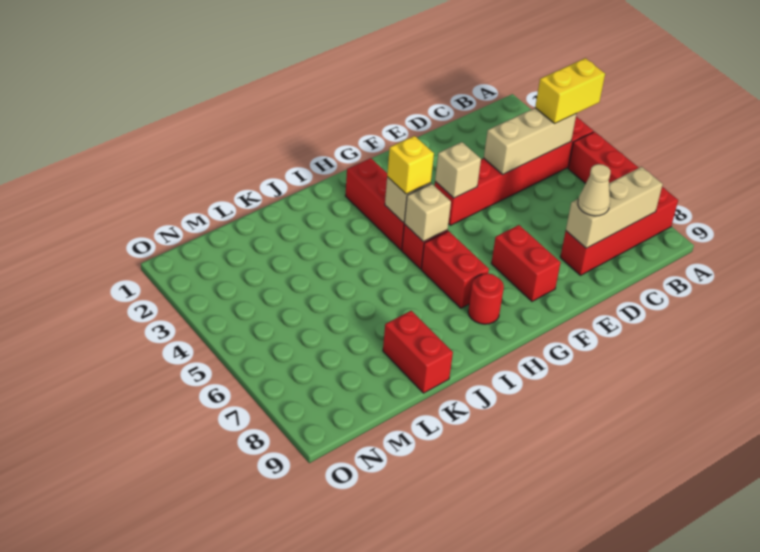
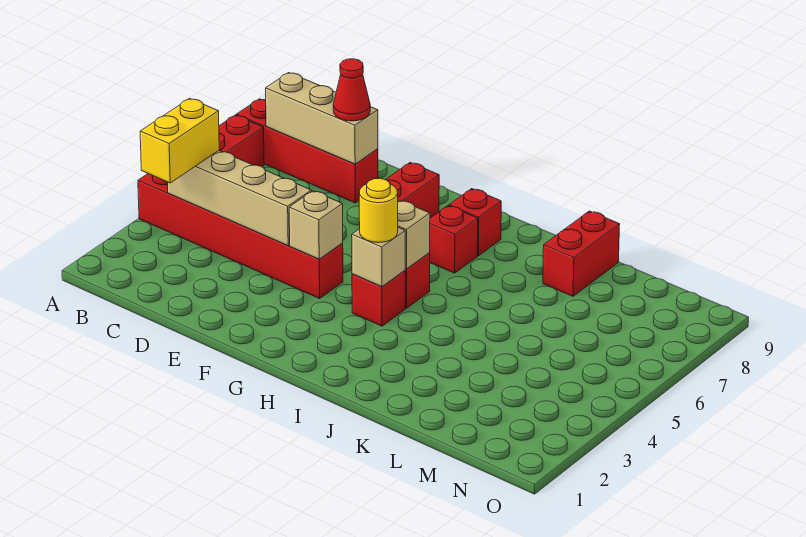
yellow 1x2 brick [535,58,605,123] -> yellow 1x2 brick turned to [140,99,219,183]
tan 1x3 brick [484,108,576,175] -> tan 1x4 brick [168,150,311,246]
tan 1x1 cone [578,164,611,216] -> red 1x1 cone [333,59,370,121]
red 1x3 brick [345,158,404,250] -> red 1x1 brick [352,271,405,326]
yellow 1x1 brick [387,136,434,194] -> yellow 1x1 round brick [359,178,398,243]
red 1x2 brick [421,231,489,308] -> red 1x1 brick [429,206,478,273]
red 1x1 round brick [468,273,504,324] -> red 1x1 brick [449,189,501,256]

